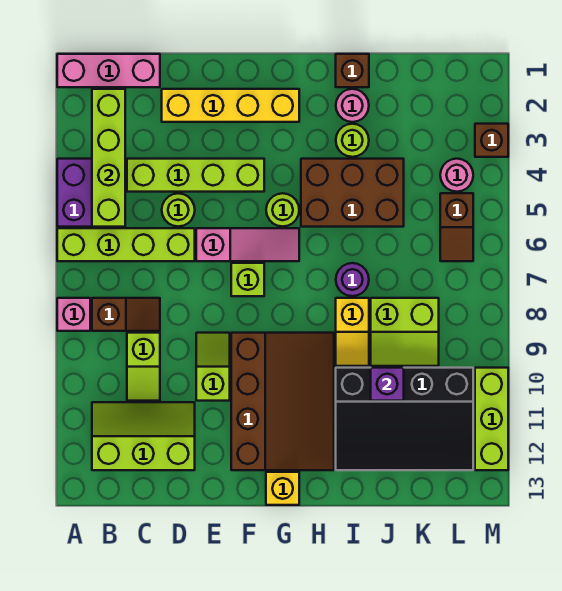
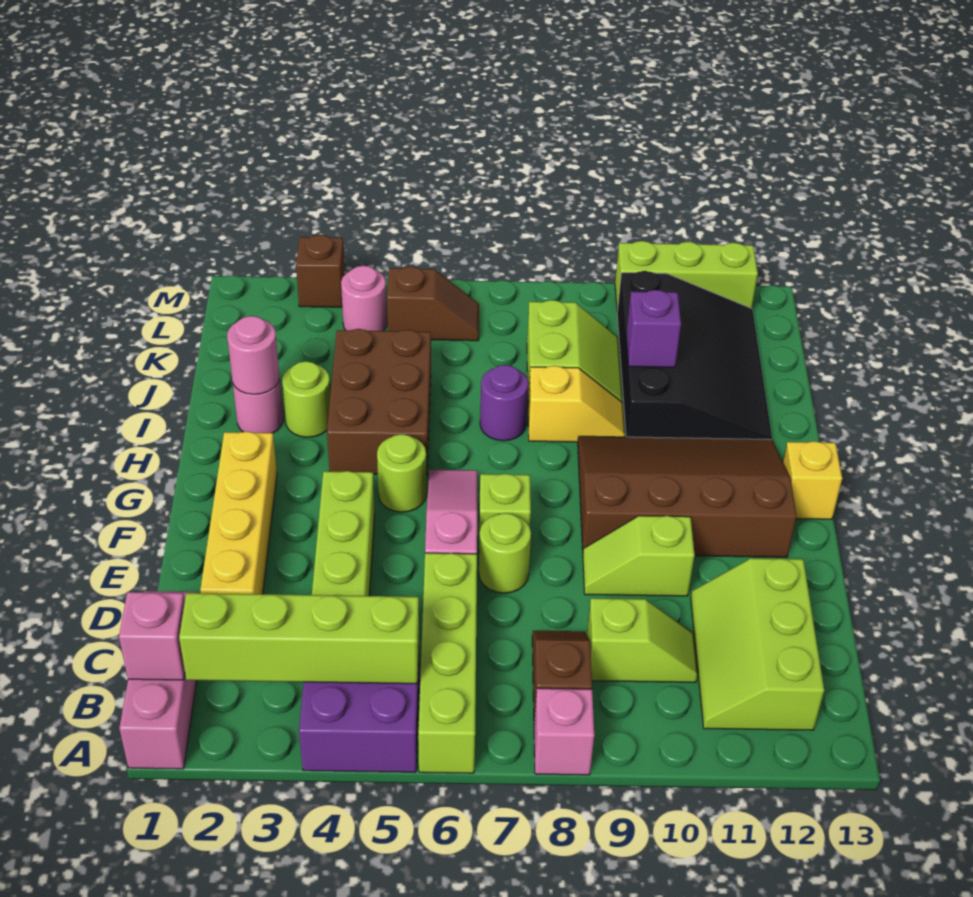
none -> pink 1x1 brick [119,592,185,680]
lime 1x1 round brick [162,193,195,227] -> lime 1x1 round brick moved to [479,513,531,593]
brown 1x1 brick [336,54,369,87] -> none
none -> pink 1x1 round brick [227,316,280,394]

